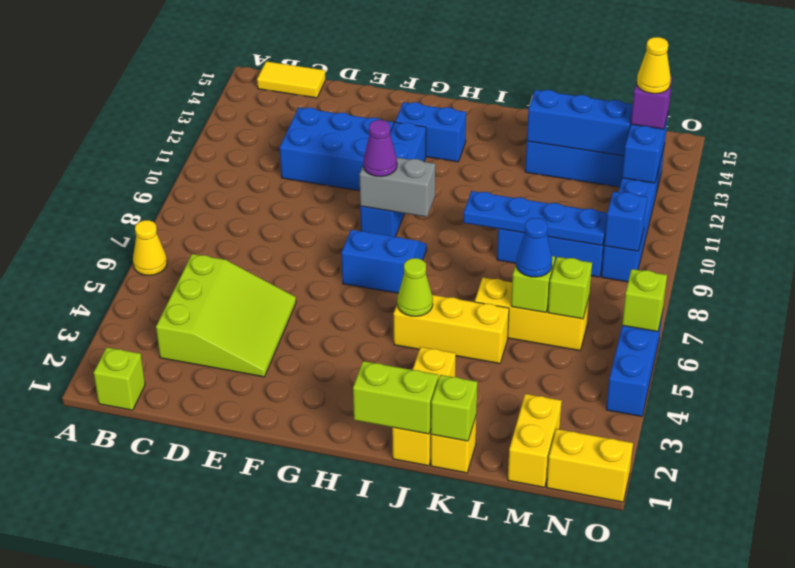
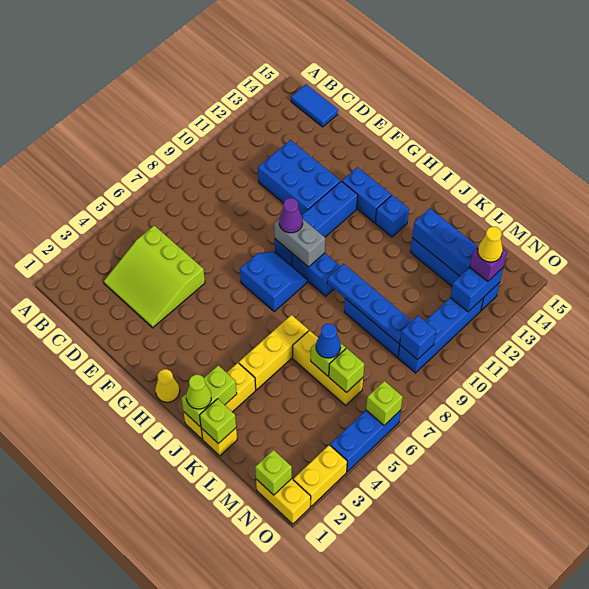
yellow 1x1 cone [133,220,167,275] -> yellow 1x1 cone moved to [155,369,180,402]
lime 1x1 brick [94,347,145,410] -> lime 1x1 brick moved to [255,450,292,495]
yellow 1x2 tile [257,61,326,98] -> blue 1x2 tile [291,84,338,127]
lime 3x3 slope [156,254,296,377] -> lime 3x3 slope turned to [104,226,205,328]
none -> blue 1x2 brick [292,253,340,296]
lime 1x2 brick [353,361,438,434] -> lime 1x2 brick turned to [181,365,237,427]
yellow 1x3 brick [394,295,509,363] -> yellow 1x3 brick turned to [239,315,309,390]
lime 1x1 cone [397,258,433,316] -> lime 1x1 cone moved to [186,375,211,409]
none -> blue 1x1 brick [375,195,409,237]
yellow 1x2 brick [508,394,562,487] -> yellow 1x2 brick moved to [293,445,347,506]

